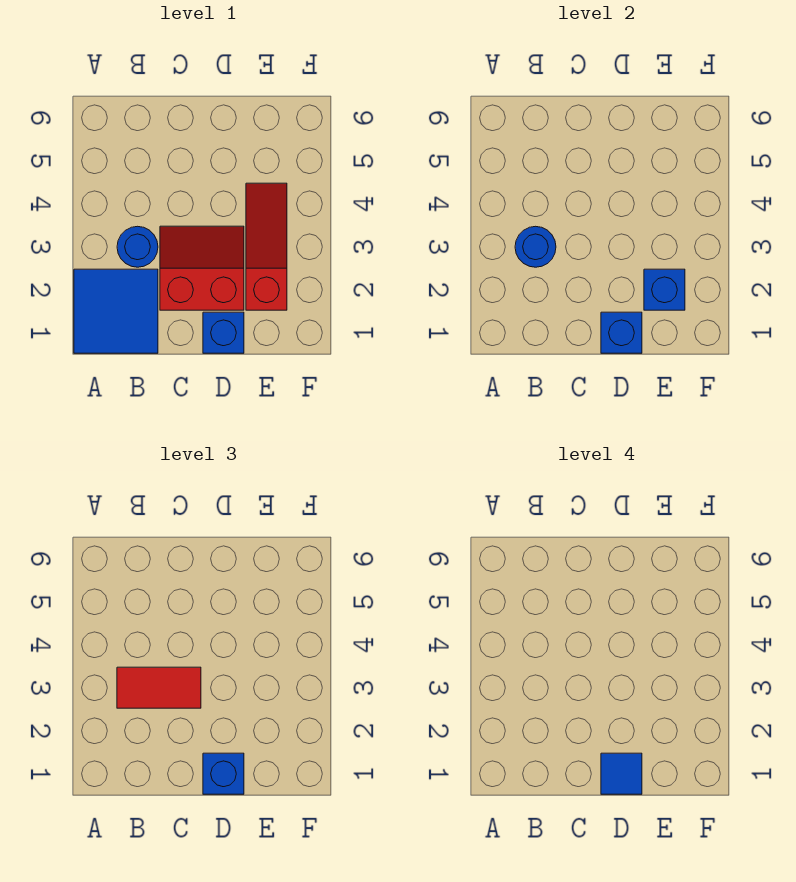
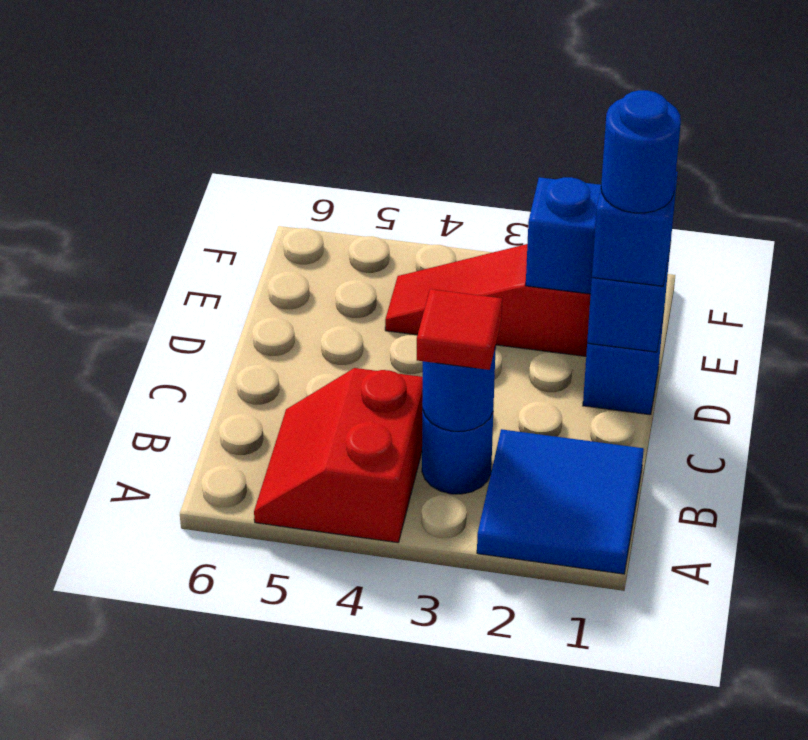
red 1x2 tile [117,667,201,708] -> red 1x1 tile [417,289,502,370]
red 2x2 slope [160,226,244,310] -> red 2x2 slope moved to [254,368,423,543]
blue 1x1 tile [601,753,642,794] -> blue 1x1 round brick [601,90,681,213]

